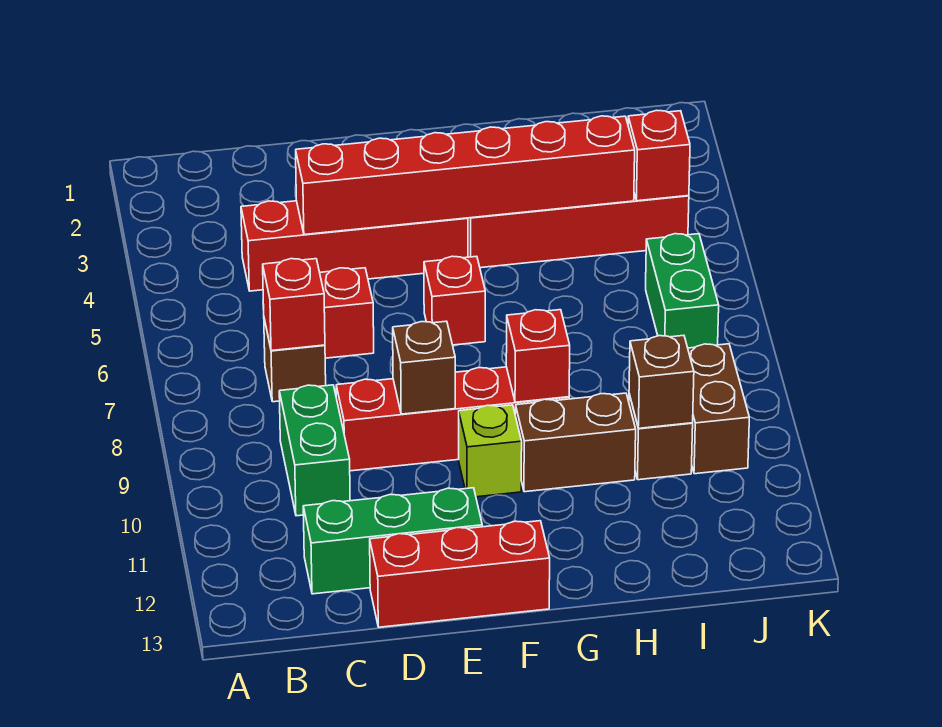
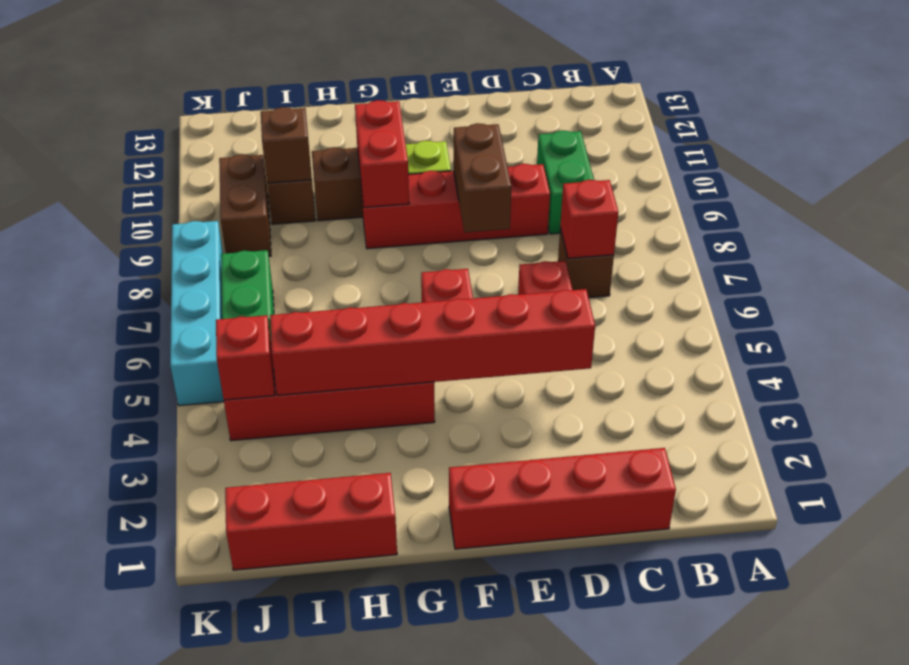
red 1x4 brick [241,201,468,291] -> red 1x4 brick moved to [449,448,676,549]
green 1x3 brick [303,488,482,594] -> none
red 1x3 brick [370,521,550,627] -> red 1x3 brick moved to [225,473,397,570]
brown 1x1 brick [393,321,455,414] -> brown 1x2 brick [454,123,511,232]
red 1x1 brick [506,310,570,402] -> red 1x2 brick [355,100,409,207]
none -> cyan 1x4 brick [170,221,224,406]

